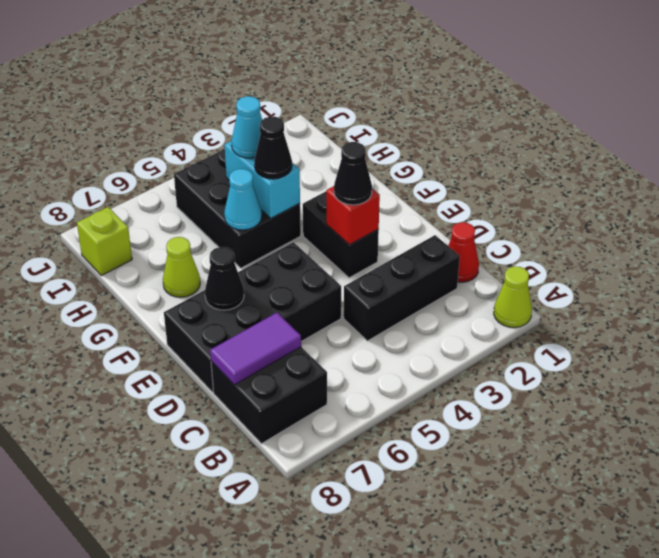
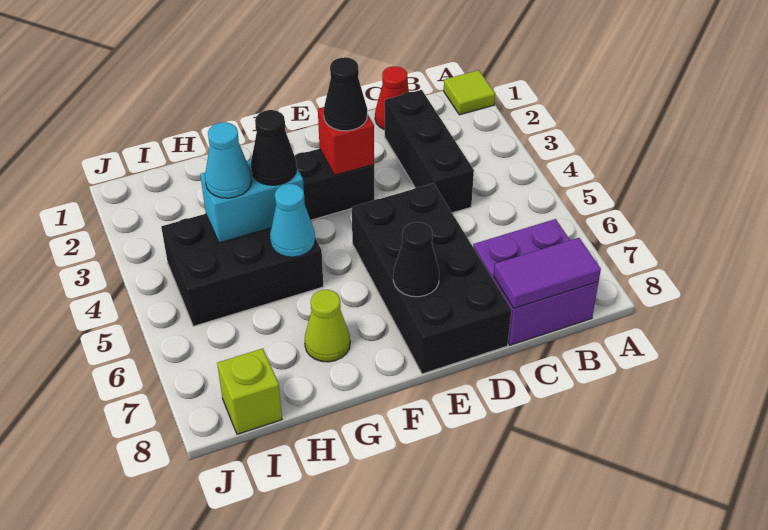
lime 1x1 cone [494,266,532,328] -> lime 1x1 tile [444,70,495,115]
black 2x2 brick [211,347,327,444] -> purple 2x2 brick [473,219,599,345]
purple 1x2 tile [210,313,301,385] -> purple 1x2 tile turned to [494,238,601,308]

